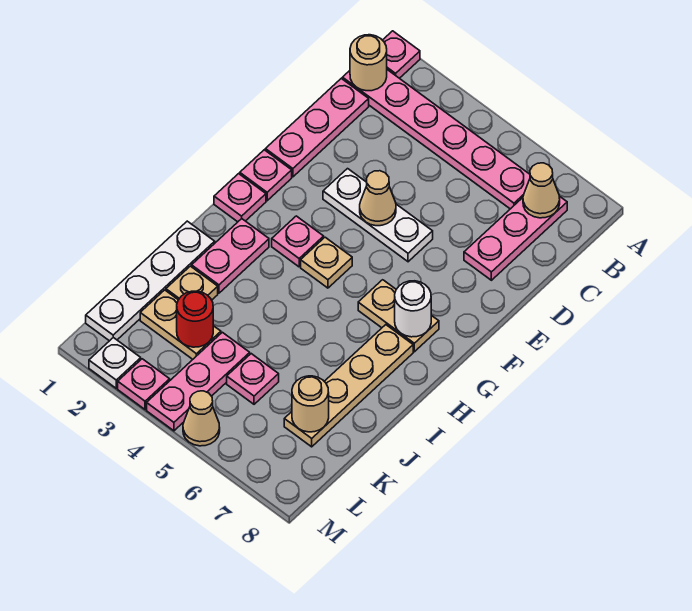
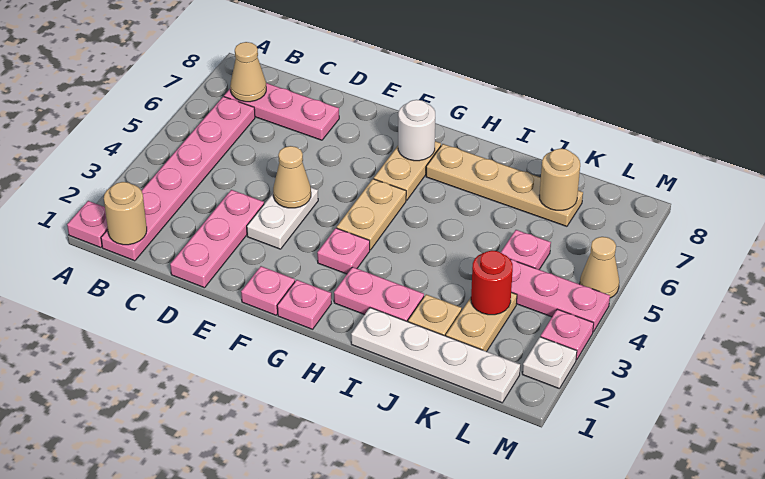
pink 1x3 plate [265,79,369,177] -> pink 1x3 plate turned to [170,190,264,288]
white 1x3 plate [323,169,433,262] -> white 1x2 plate [247,188,318,249]
tan 1x1 plate [301,237,352,288] -> tan 1x2 plate [337,179,406,250]

